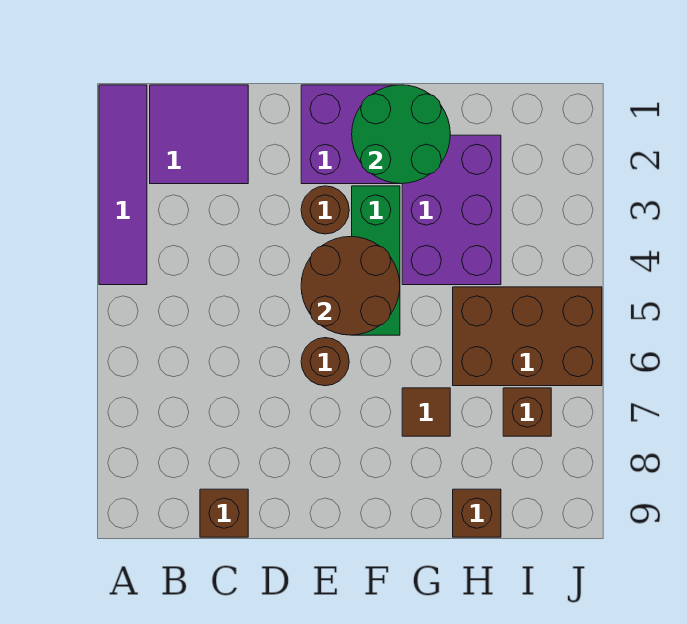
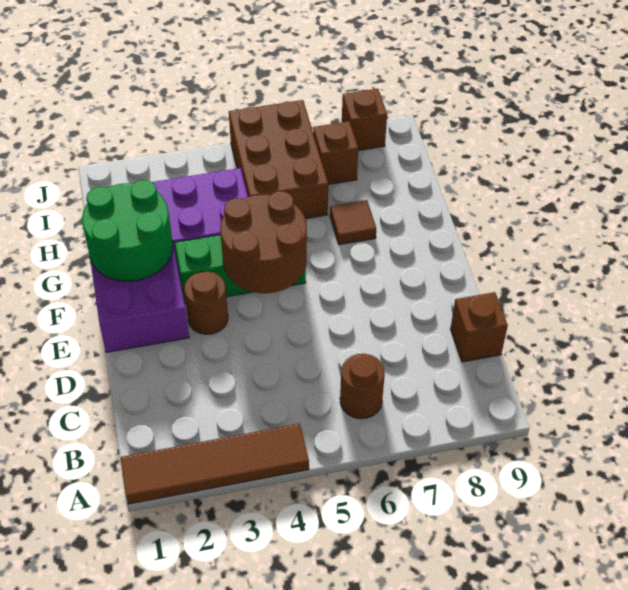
purple 1x4 tile [99,85,147,285] -> brown 1x4 tile [120,424,309,504]
purple 2x2 tile [150,85,248,184] -> none
brown 1x1 round brick [301,338,349,386] -> brown 1x1 round brick moved to [340,354,385,419]
brown 1x1 brick [453,489,501,537] -> brown 1x1 brick moved to [342,89,387,150]

